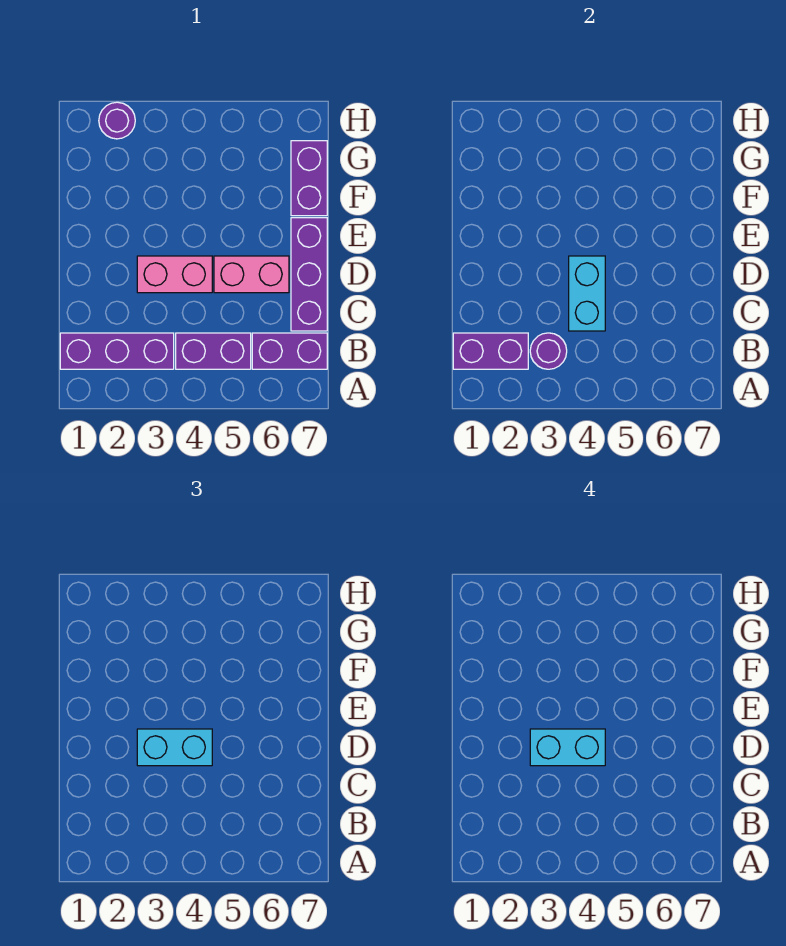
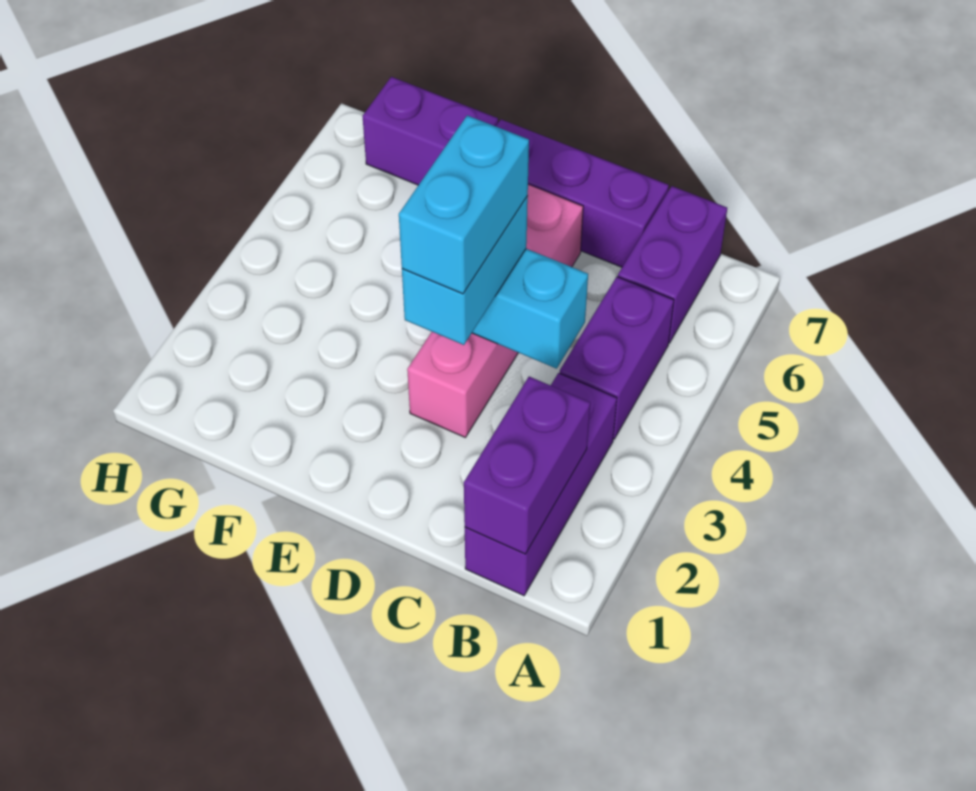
purple 1x1 round brick [530,333,567,369] -> none
purple 1x1 round brick [99,102,135,139] -> none

